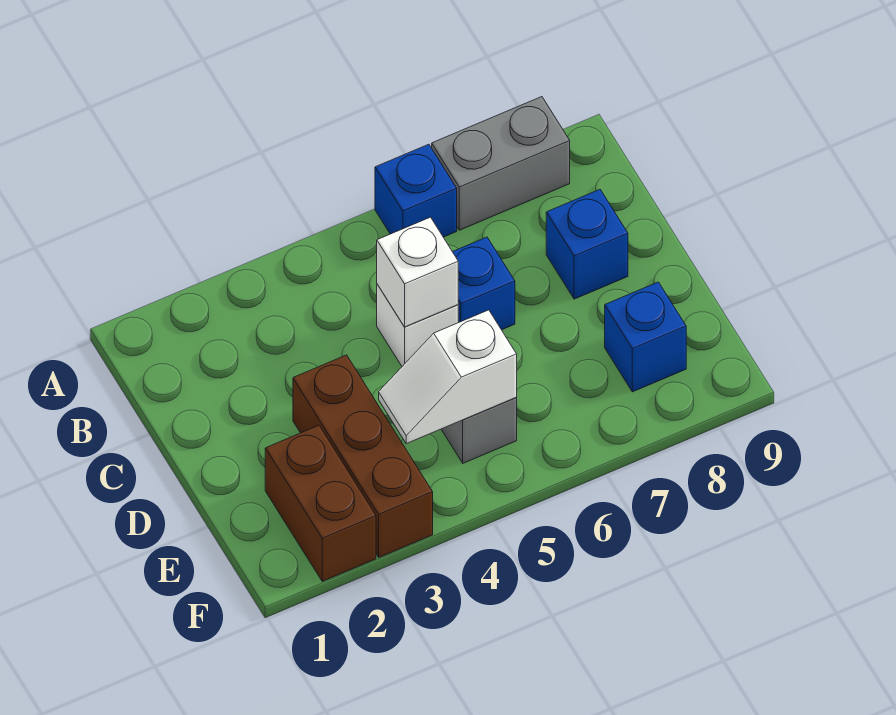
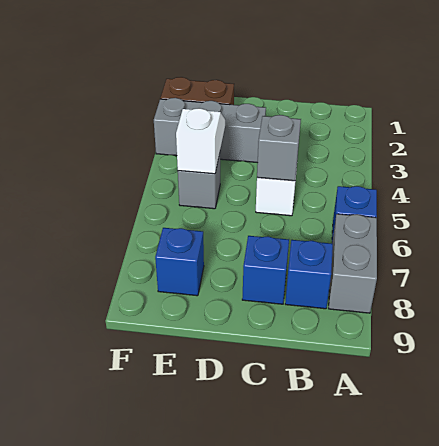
white 1x1 brick [377,217,458,327] -> grey 1x1 brick [257,115,301,181]
blue 1x1 brick [453,237,515,330] -> blue 1x1 brick moved to [285,240,333,309]
brown 1x3 brick [293,355,433,557] -> grey 1x3 brick [154,98,266,163]

